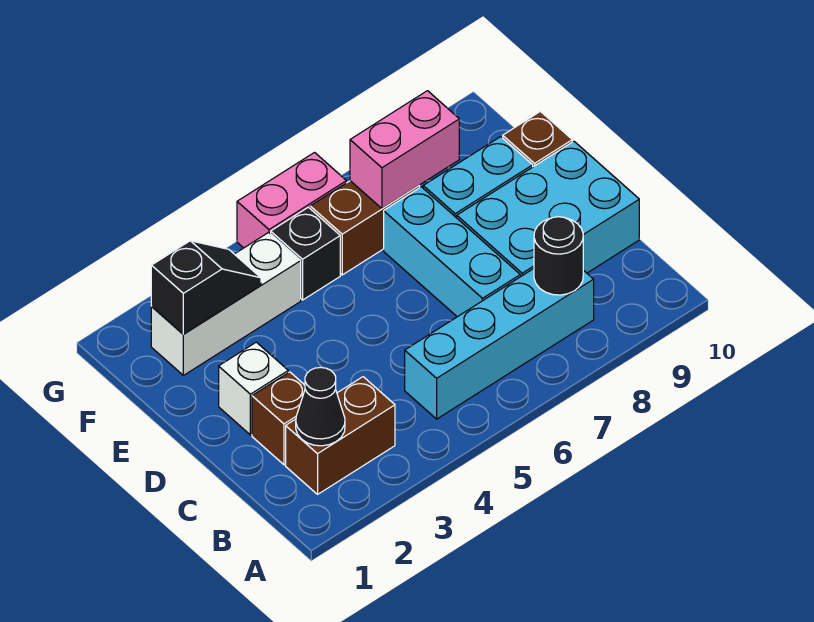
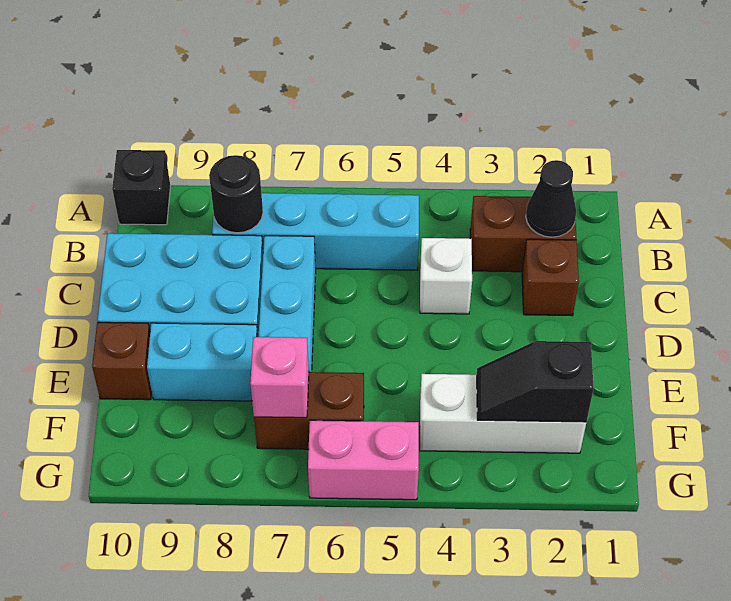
white 1x1 brick [219,342,288,435] -> white 1x1 brick moved to [420,238,472,314]
black 1x1 brick [271,207,340,300] -> black 1x1 brick moved to [112,150,170,225]
pink 1x2 brick [350,91,459,209] -> pink 1x1 brick [250,337,309,418]

